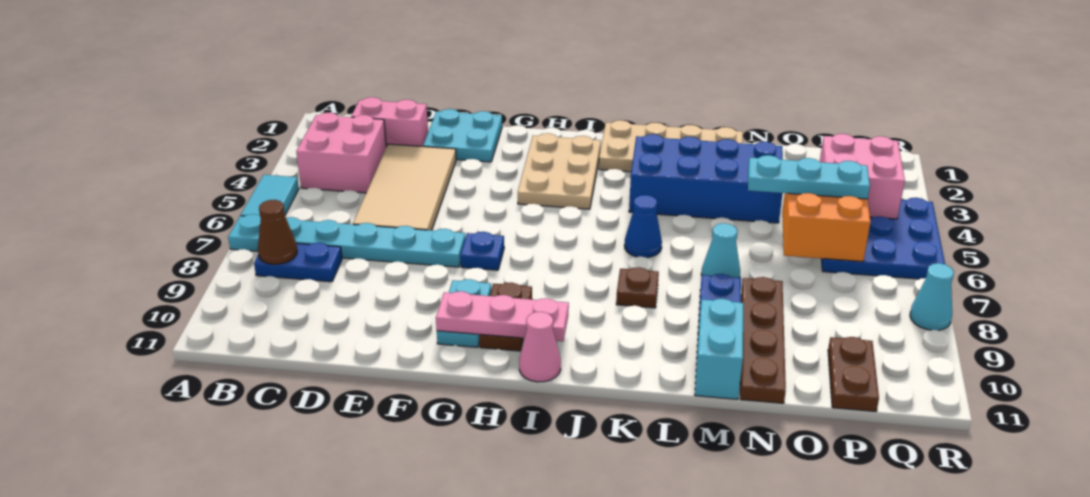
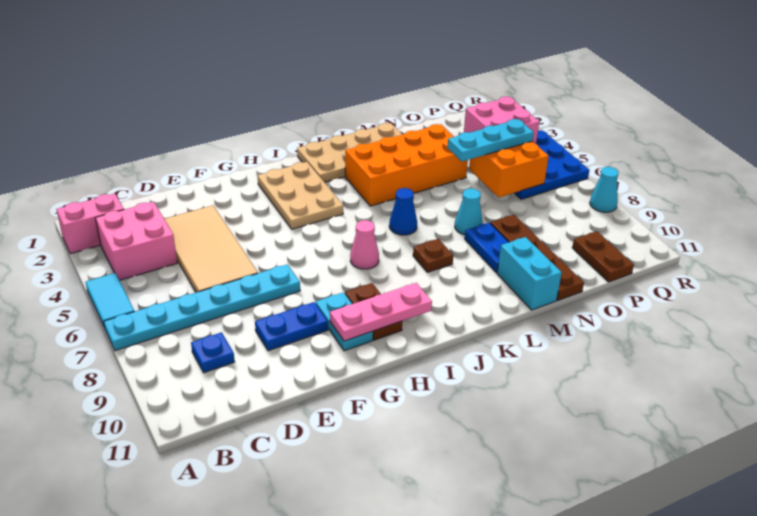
blue 1x2 plate [254,243,342,282] -> blue 1x2 plate moved to [255,302,328,351]
brown 1x1 cone [258,200,297,264] -> none
pink 1x2 brick [351,97,428,147] -> pink 1x2 brick moved to [56,194,124,254]
cyan 2x2 plate [423,109,502,162] -> none
blue 1x1 plate [460,232,504,270] -> blue 1x1 plate moved to [191,332,235,373]
pink 1x1 cone [519,312,561,382] -> pink 1x1 cone moved to [350,220,379,269]
blue 2x4 brick [629,134,783,223] -> orange 2x4 brick [345,124,468,206]

